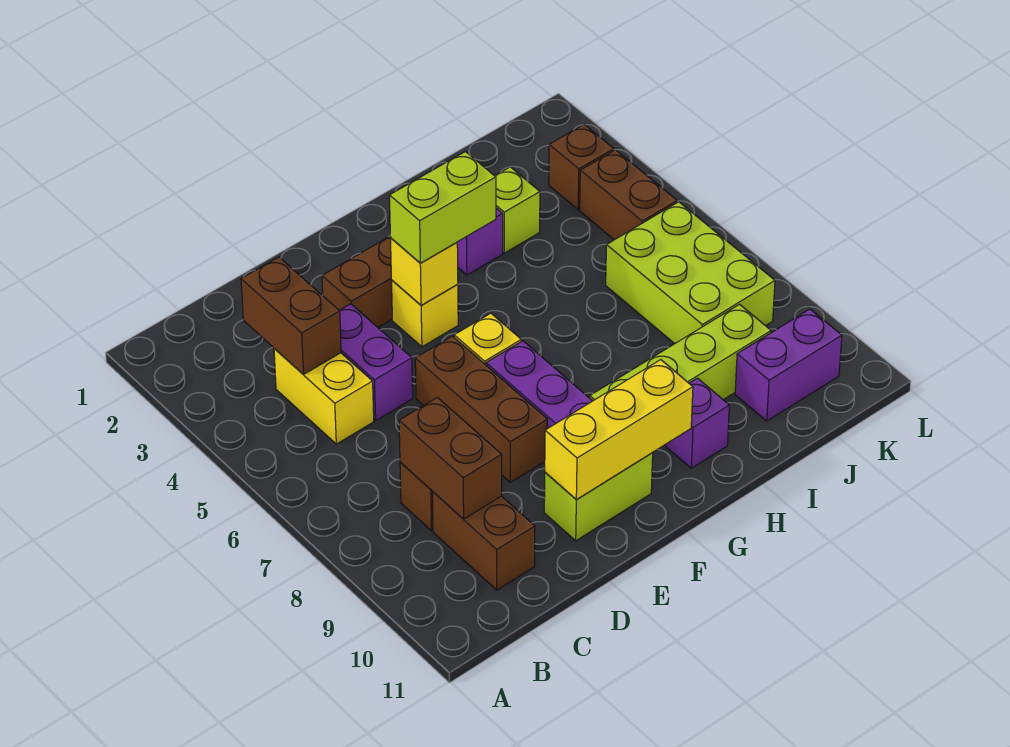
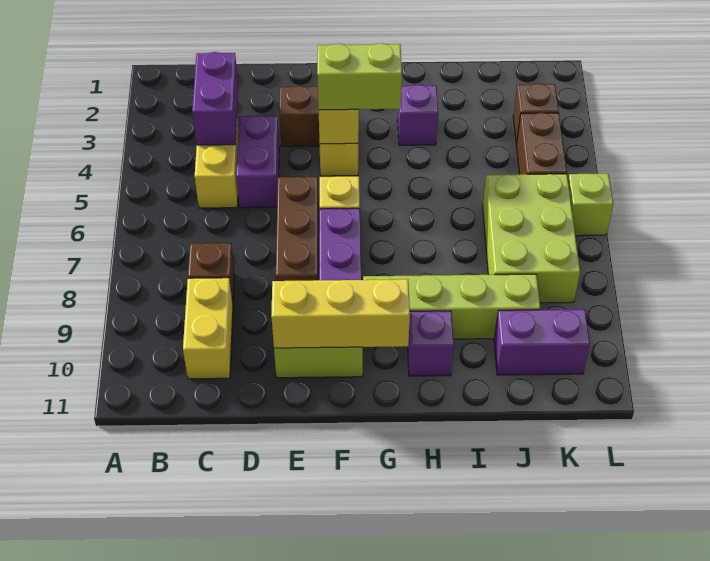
brown 1x2 brick [241,257,341,375] -> purple 1x2 brick [192,52,238,145]
brown 1x2 brick [399,397,502,519] -> none
brown 1x2 brick [432,492,535,590] -> yellow 1x2 brick [183,278,233,379]
lime 1x1 brick [495,167,540,253] -> lime 1x1 brick moved to [568,173,613,236]

